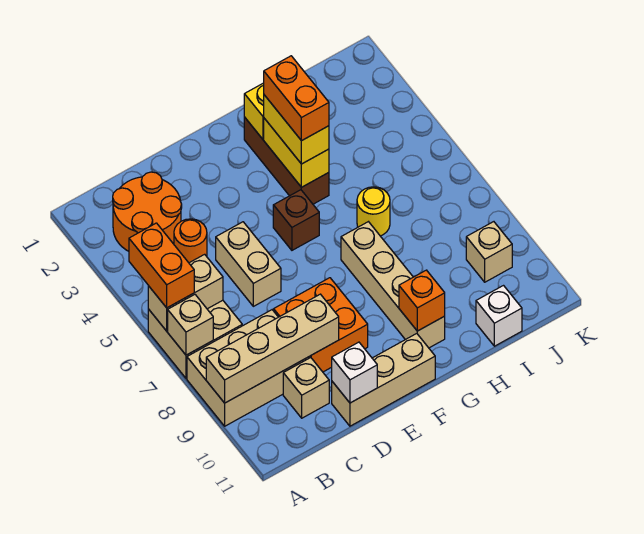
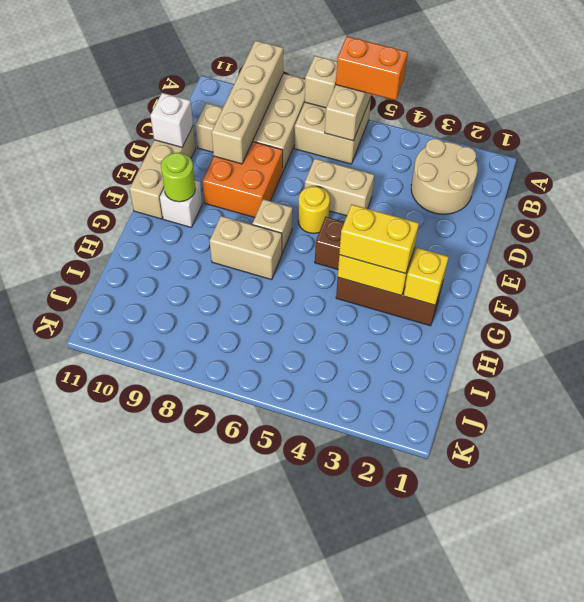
orange 2x2 round brick [113,172,182,251] -> tan 2x2 round brick [411,139,478,214]
orange 1x1 round brick [174,219,207,263] -> none
none -> lime 1x1 round brick [161,153,195,202]
orange 1x2 brick [264,56,329,141] -> none
tan 1x4 brick [341,222,445,348] -> tan 1x2 brick [210,216,282,280]
orange 1x1 brick [399,270,445,331] -> none
yellow 1x1 round brick [357,187,390,236] -> yellow 1x1 round brick moved to [298,186,330,233]
white 1x1 brick [476,286,522,346] -> white 1x1 brick moved to [160,180,202,227]
tan 1x1 brick [466,222,512,282] -> tan 1x1 brick moved to [252,199,293,253]

